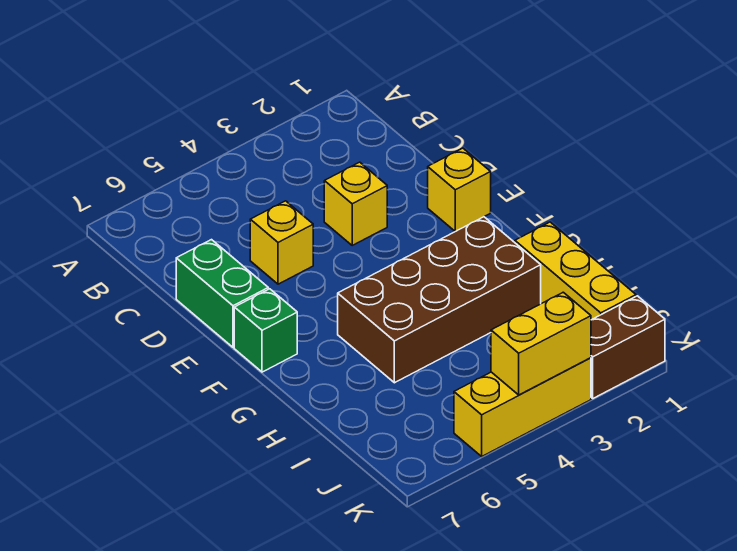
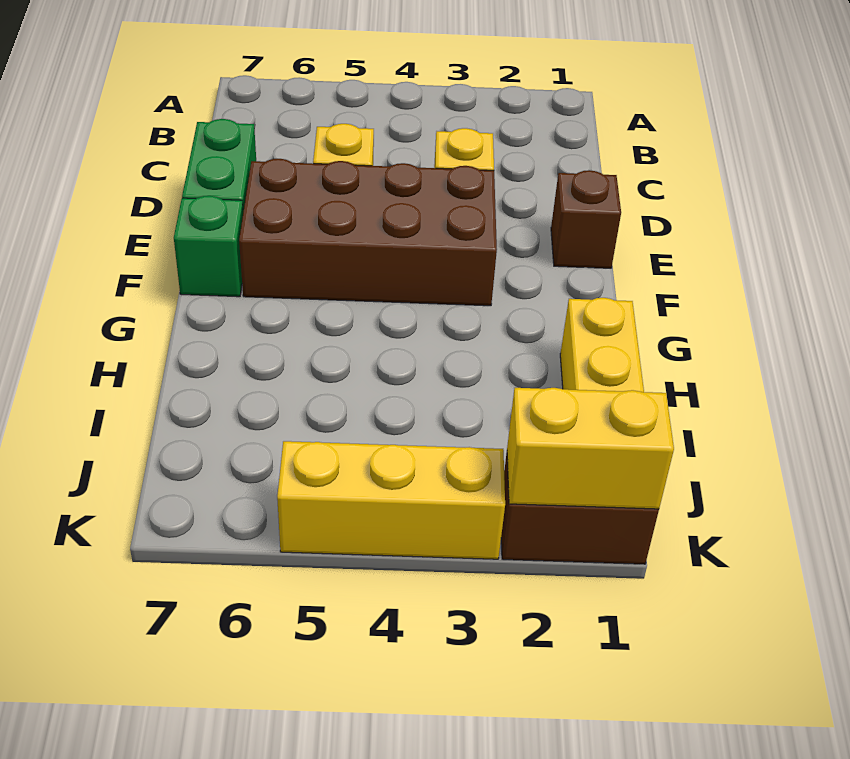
yellow 1x1 brick [428,148,491,231] -> brown 1x1 brick [551,170,621,268]
brown 2x4 brick [338,217,541,383] -> brown 2x4 brick moved to [239,159,497,306]
yellow 1x2 brick [491,292,591,395] -> yellow 1x2 brick moved to [507,388,674,509]

